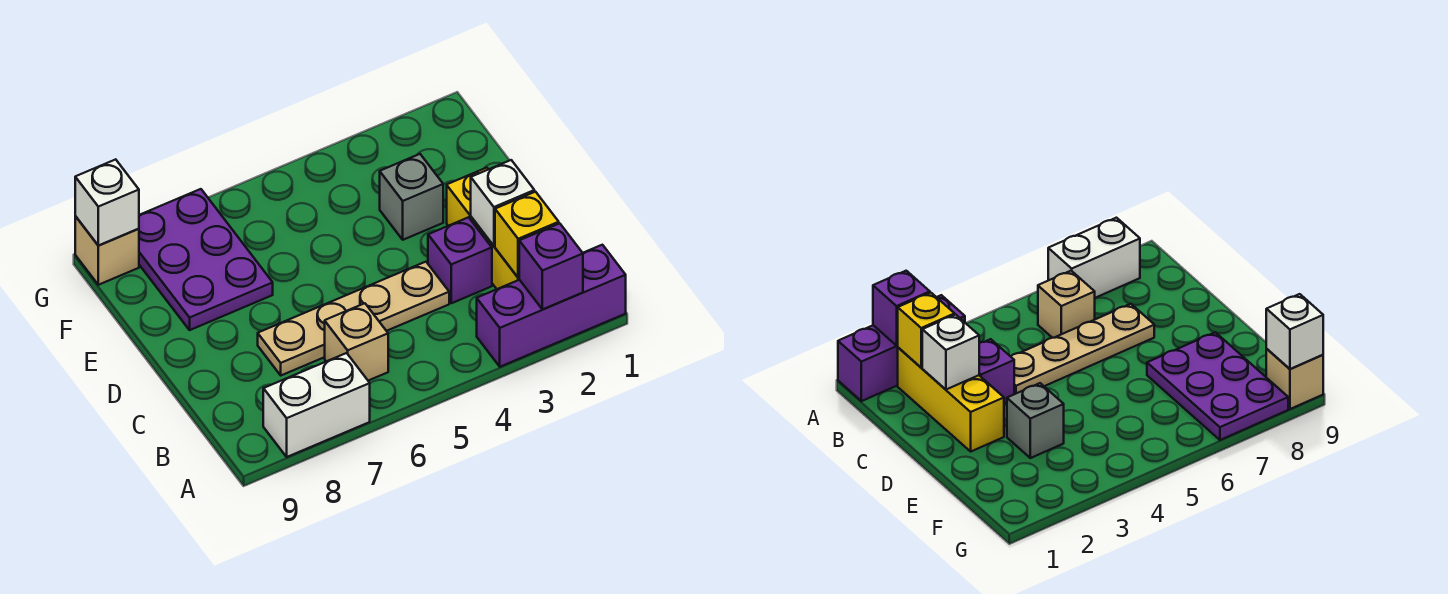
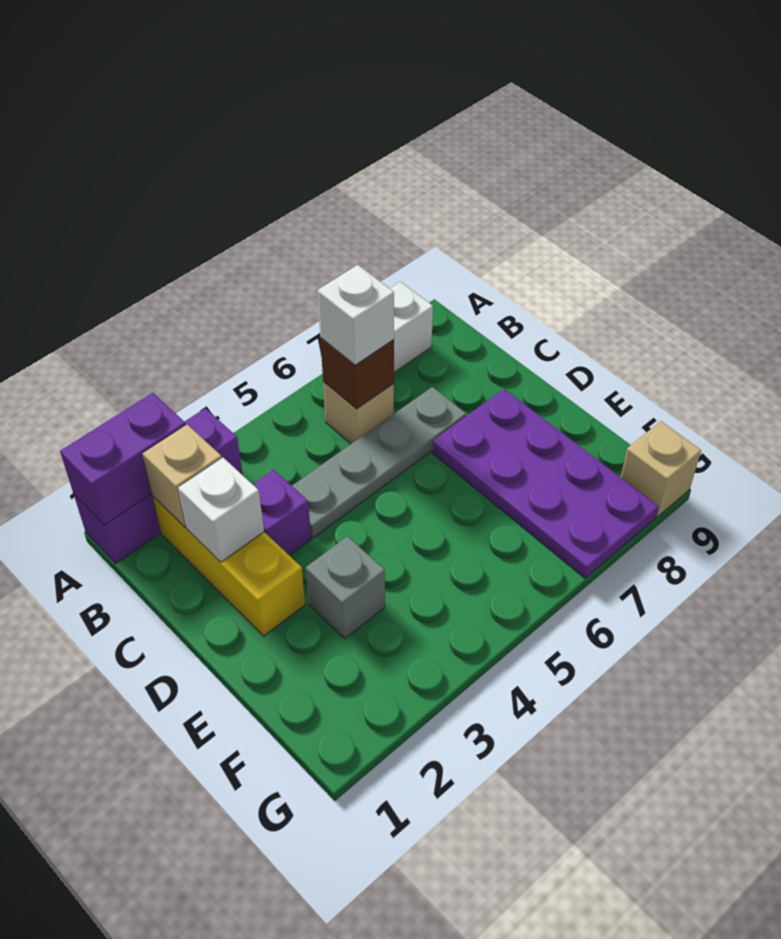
purple 1x1 brick [519,223,583,309] -> purple 1x2 brick [60,393,186,525]
yellow 1x1 brick [495,192,559,278] -> tan 1x1 brick [143,425,222,527]
none -> brown 1x1 brick [320,338,394,409]
tan 1x4 plate [258,262,449,375] -> grey 1x4 plate [292,387,466,538]
purple 2x3 plate [139,189,273,330] -> purple 2x4 plate [432,389,659,578]
white 1x1 brick [75,159,139,245] -> white 1x1 brick moved to [318,265,394,365]

